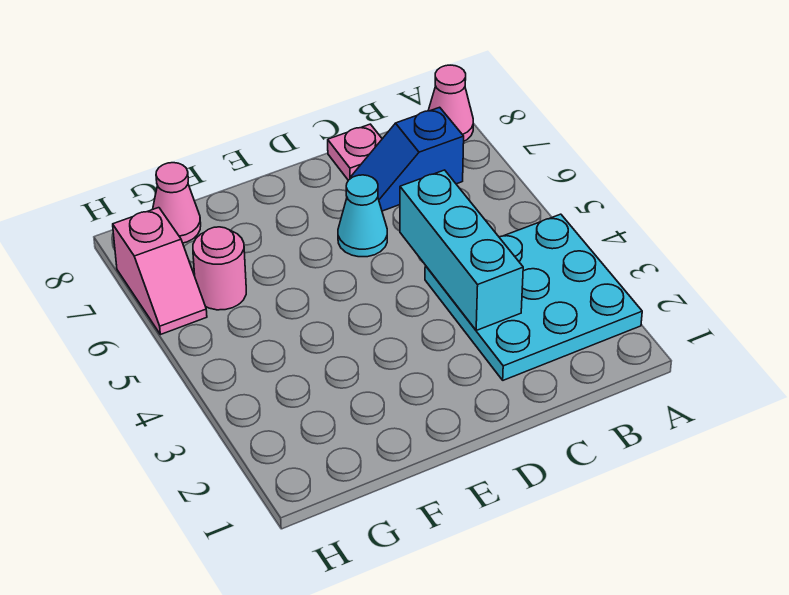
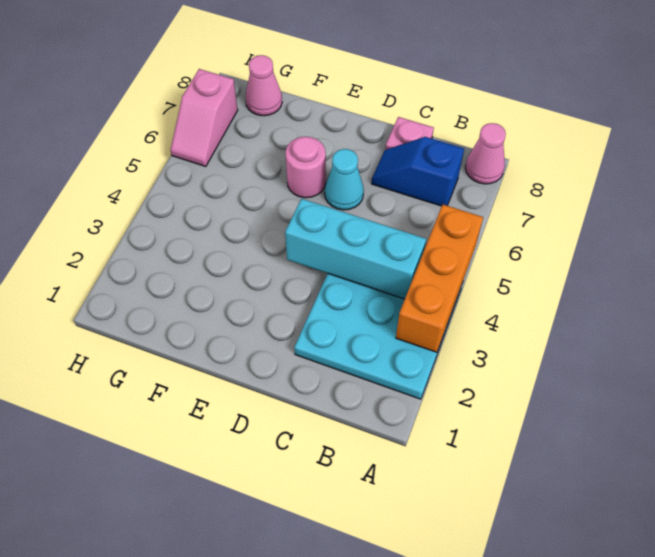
none -> orange 1x3 brick [396,205,483,352]
cyan 1x3 brick [400,170,523,330] -> cyan 1x3 brick turned to [285,199,426,299]
pink 1x1 round brick [193,227,246,310] -> pink 1x1 round brick moved to [285,137,326,198]

